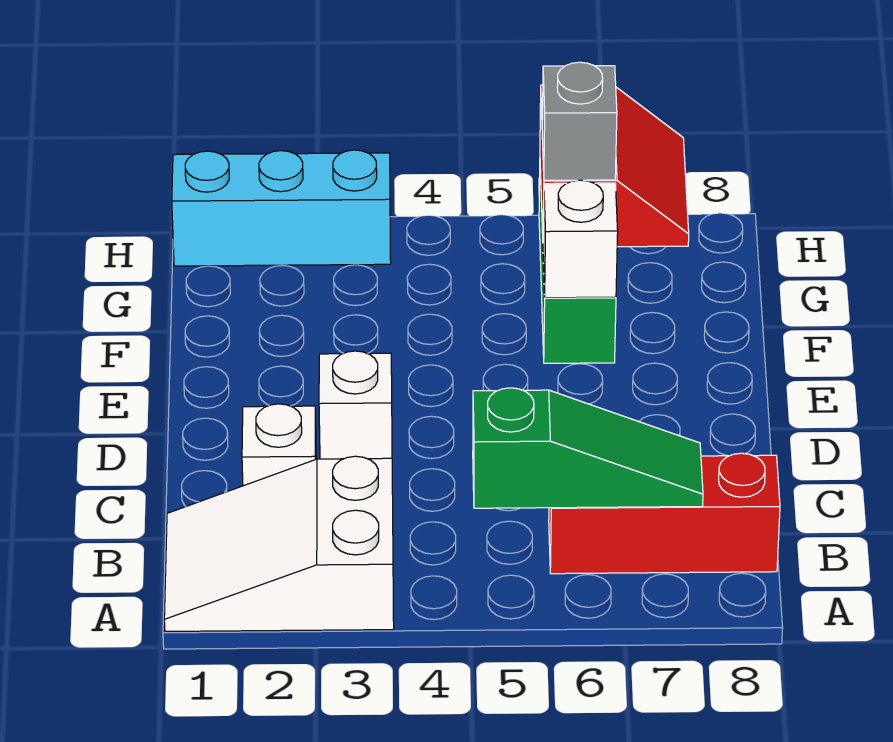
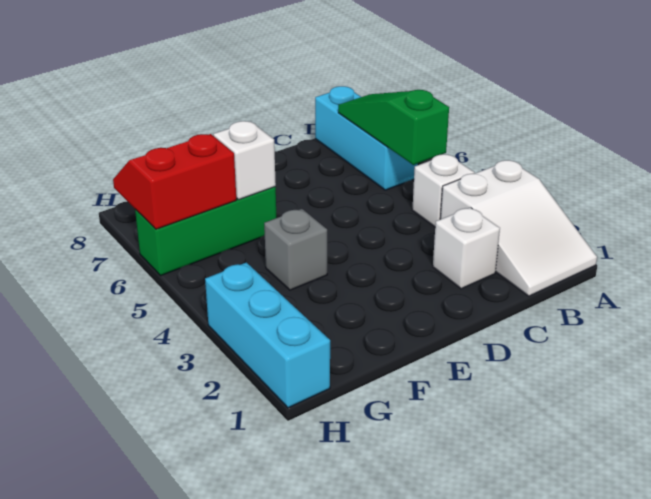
red 1x3 brick [549,453,780,574] -> cyan 1x3 brick [315,86,418,190]
white 1x1 brick [319,351,392,459] -> white 1x1 brick moved to [412,154,474,227]
grey 1x1 brick [542,62,617,180] -> grey 1x1 brick moved to [264,209,327,290]

